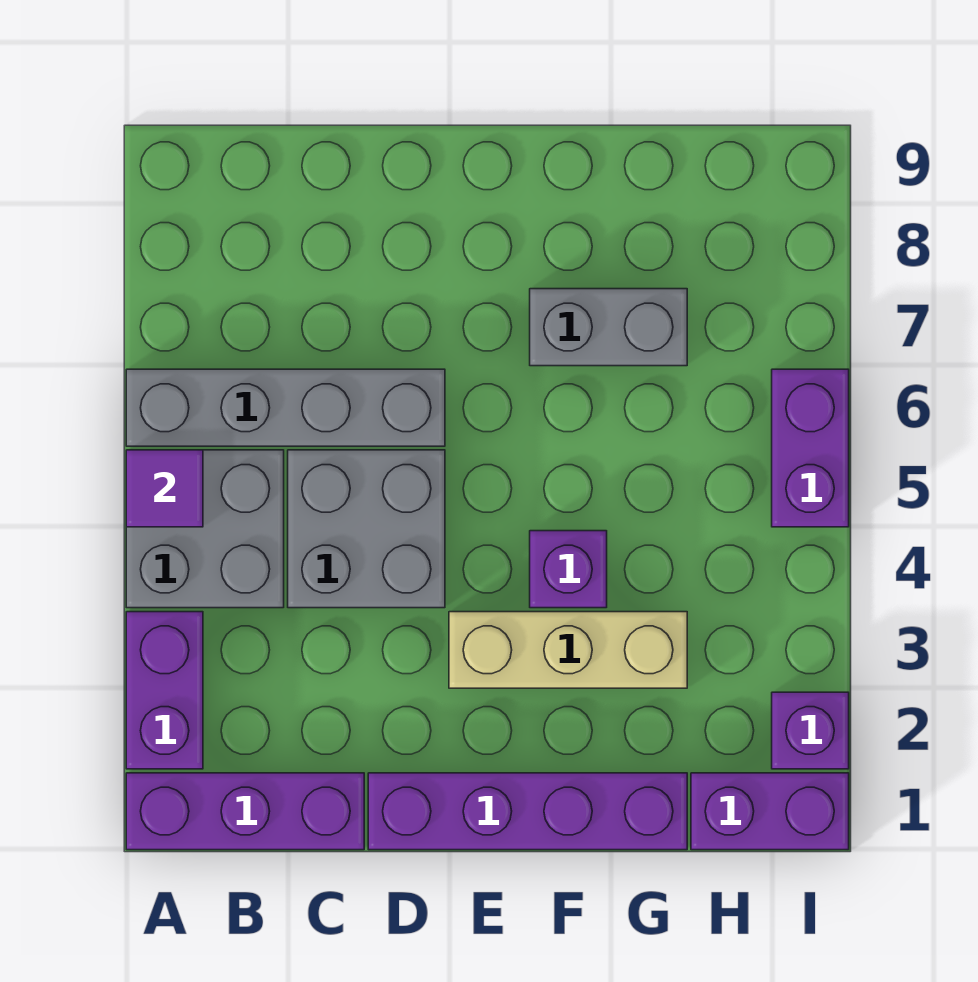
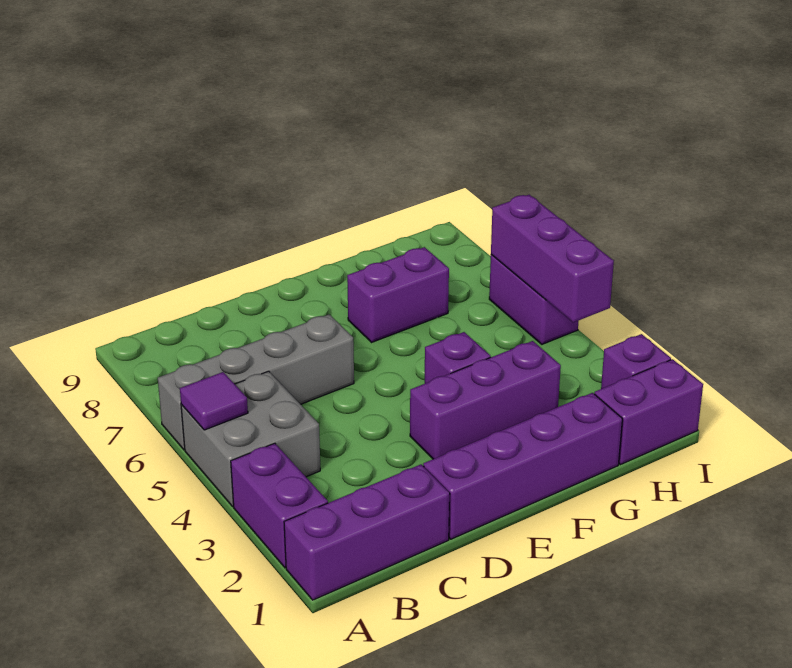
grey 2x2 brick [288,450,445,608] -> none
tan 1x3 brick [449,612,687,688] -> purple 1x3 brick [410,341,561,459]
grey 1x2 brick [530,289,687,366] -> purple 1x2 brick [347,247,449,342]
none -> purple 1x3 brick [491,195,614,322]

